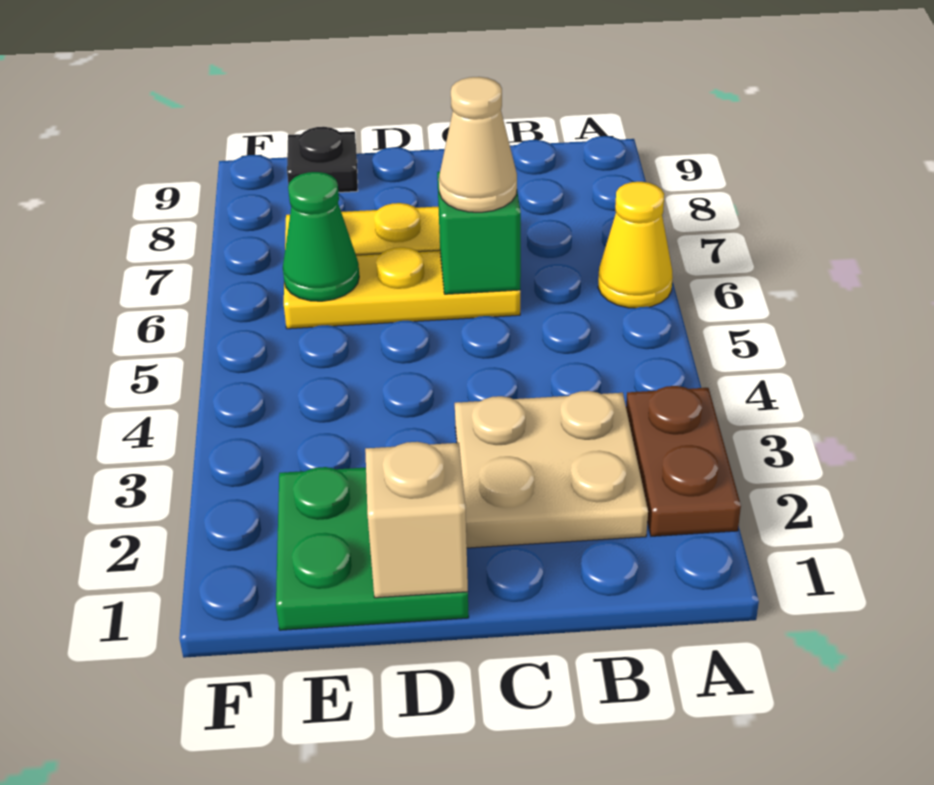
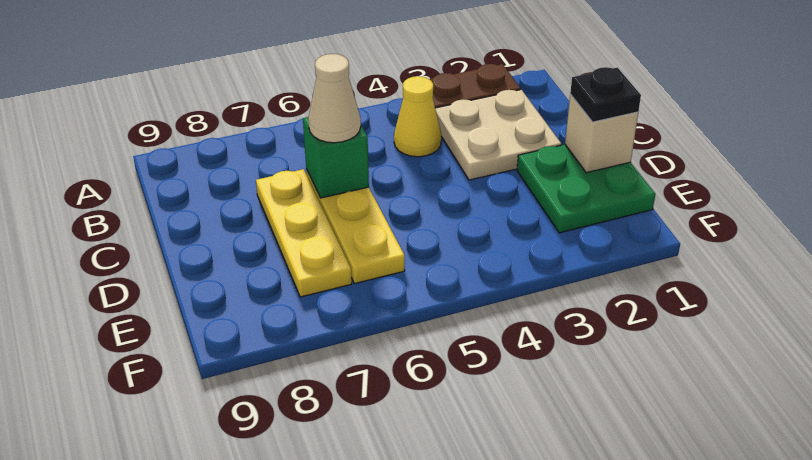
yellow 1x1 cone [598,182,673,308] -> yellow 1x1 cone moved to [394,76,441,157]
green 1x1 cone [283,172,359,301] -> none
black 1x1 plate [287,127,358,192] -> black 1x1 plate moved to [570,67,641,122]

